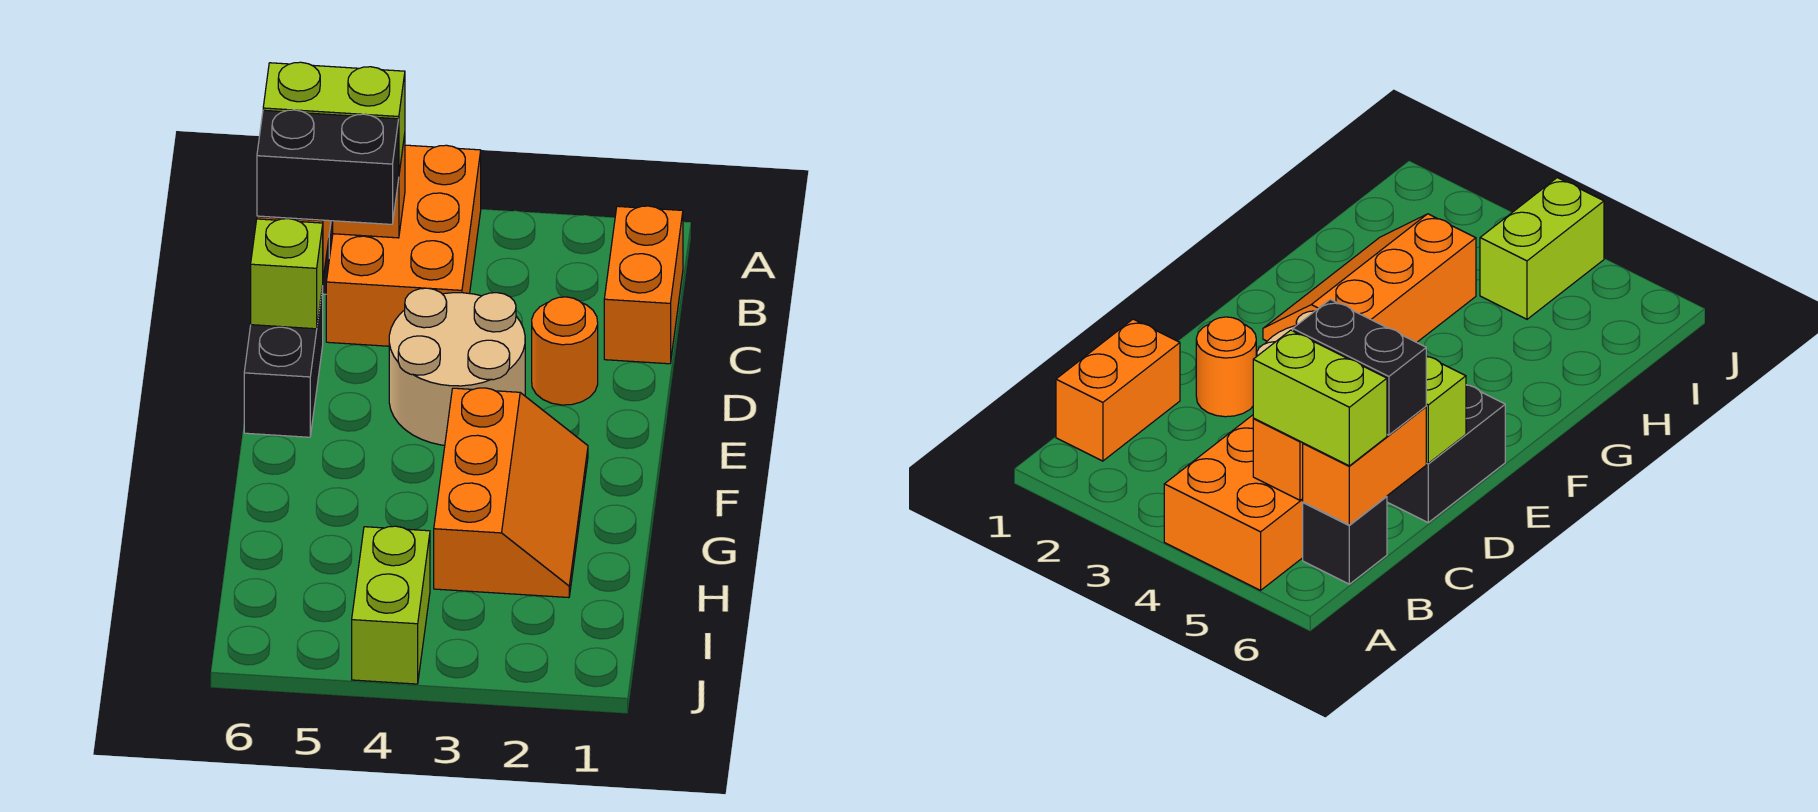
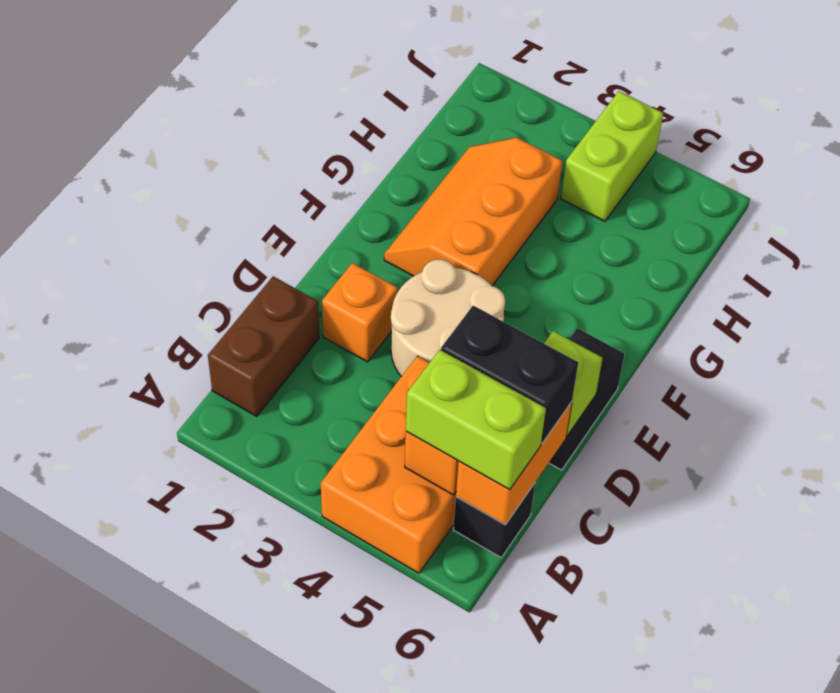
orange 1x2 brick [604,206,683,364] -> brown 1x2 brick [208,276,319,416]
orange 1x1 round brick [532,297,598,405] -> orange 1x1 brick [322,263,398,362]

